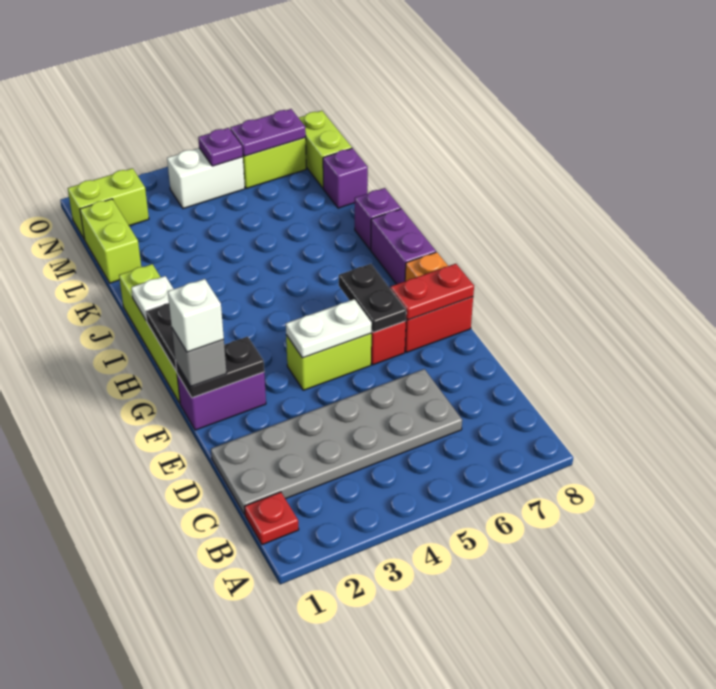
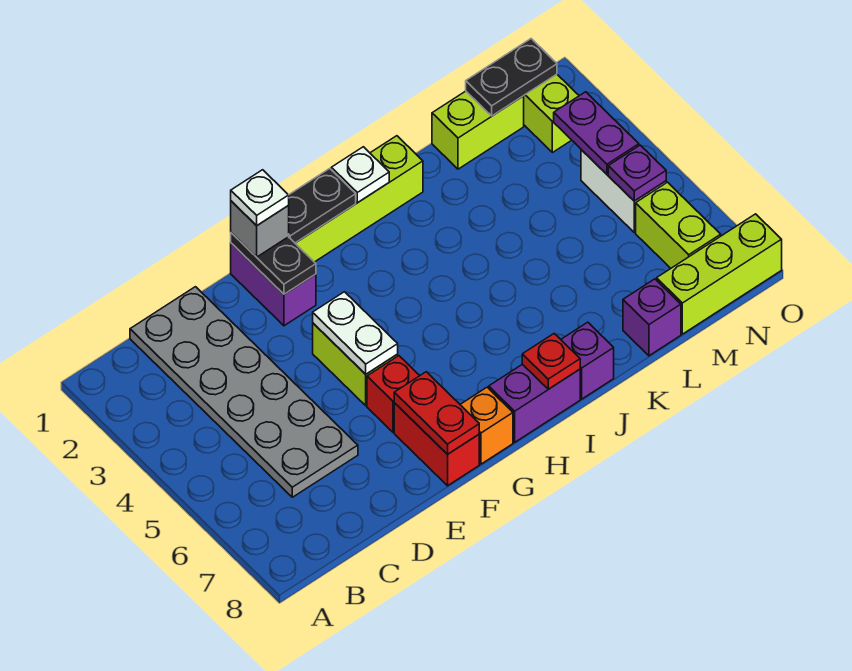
red 1x1 plate [244,492,299,545] -> red 1x1 plate moved to [522,334,580,389]
white 1x1 brick [168,279,224,352] -> white 1x1 plate [231,170,289,226]
black 1x2 plate [339,264,406,332] -> black 1x2 plate moved to [466,39,557,116]
lime 1x2 brick [299,111,352,188] -> lime 1x3 brick [657,214,782,334]
purple 1x2 plate [230,109,306,156] -> purple 1x2 plate moved to [554,92,639,174]

